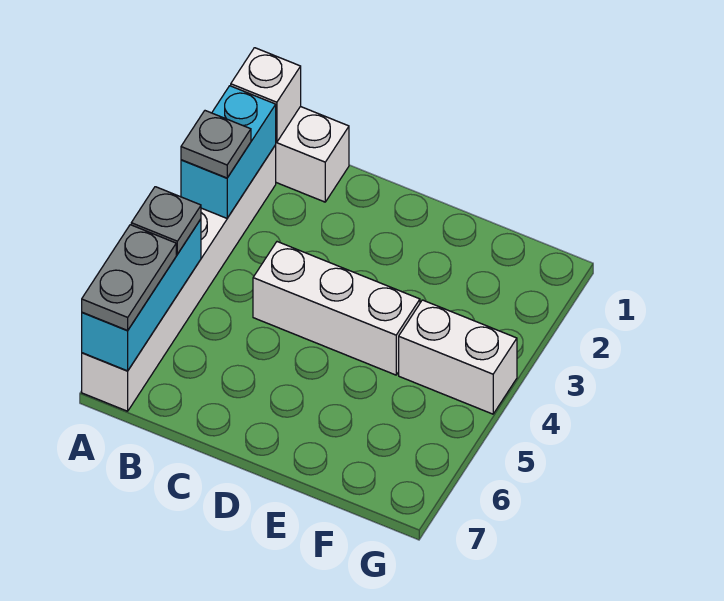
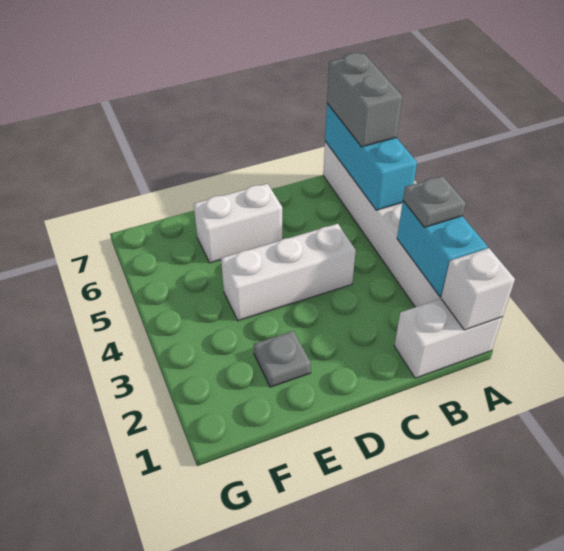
grey 1x1 plate [131,187,201,254] -> grey 1x1 plate moved to [254,331,311,387]
grey 1x2 plate [82,225,176,330] -> grey 1x2 brick [327,53,402,147]
white 1x2 brick [399,300,517,414] -> white 1x2 brick moved to [194,183,282,263]

